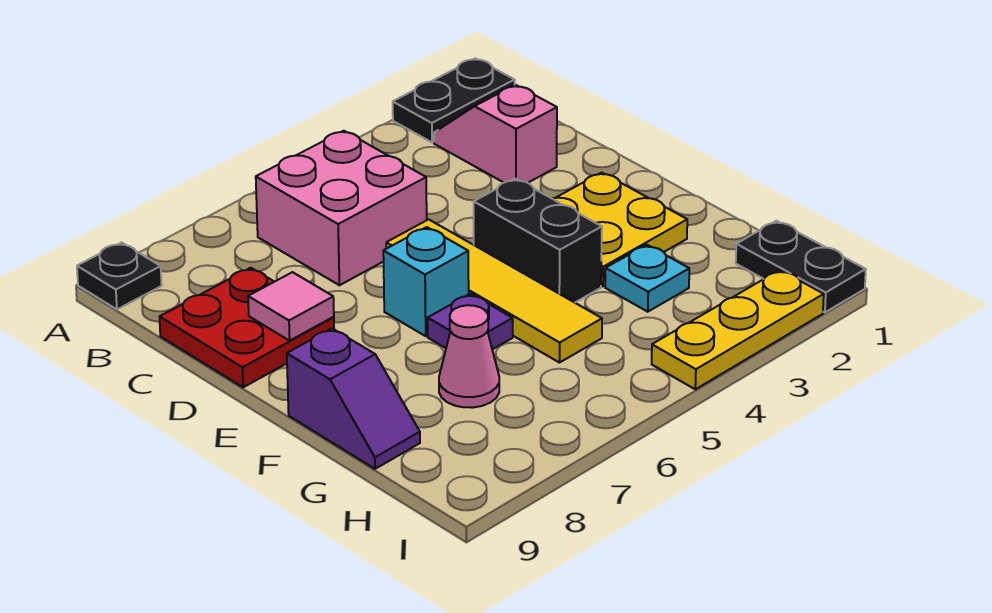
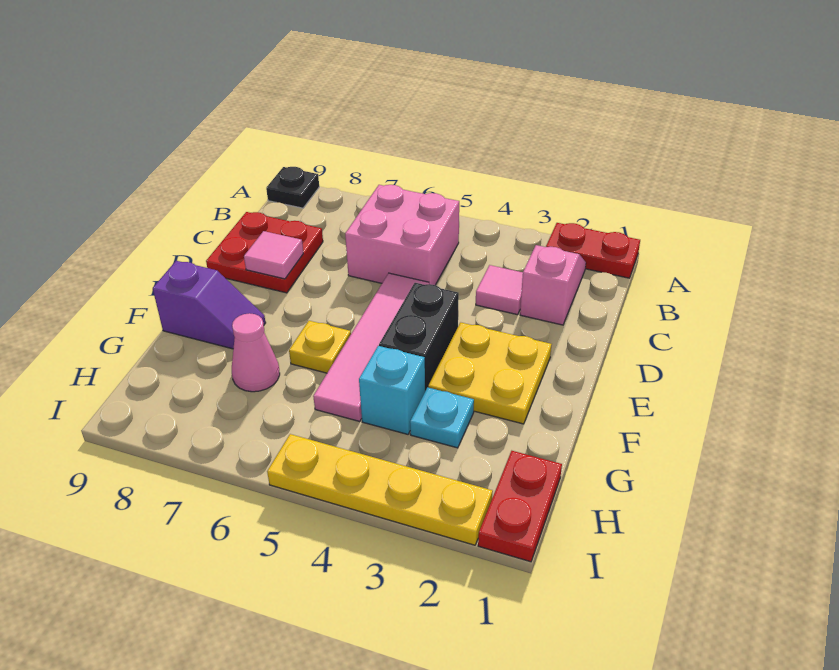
black 1x2 plate [393,58,515,142] -> red 1x2 plate [546,223,640,278]
none -> pink 1x1 tile [476,265,523,315]
yellow 1x4 tile [386,219,602,363] -> pink 1x4 tile [313,273,429,421]
cyan 1x1 brick [383,227,469,336] -> cyan 1x1 brick moved to [359,346,425,434]
purple 1x1 plate [428,294,513,349] -> yellow 1x1 plate [289,321,351,373]
purple 1x2 slope [287,329,420,469] -> purple 1x2 slope turned to [153,261,266,349]
black 1x2 plate [736,221,866,312] -> red 1x2 plate [478,451,562,562]
yellow 1x3 plate [652,270,824,389] -> yellow 1x4 plate [267,434,493,545]

